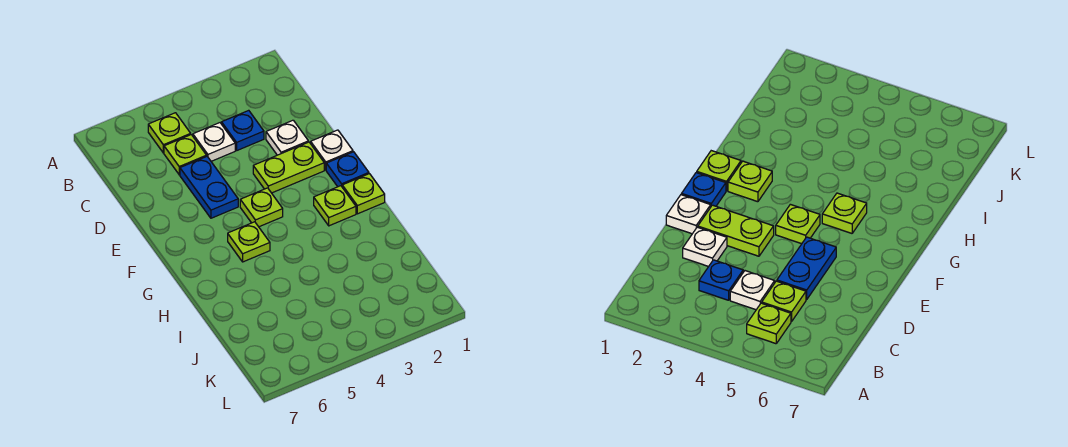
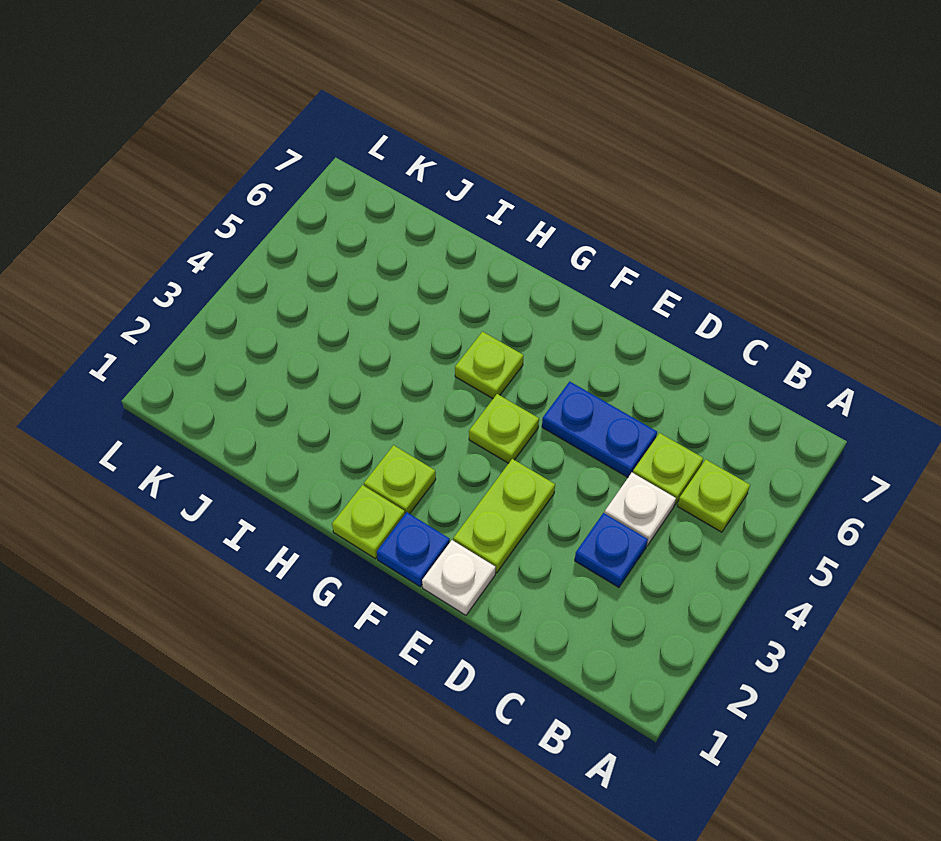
white 1x1 plate [266,120,308,155] -> none

